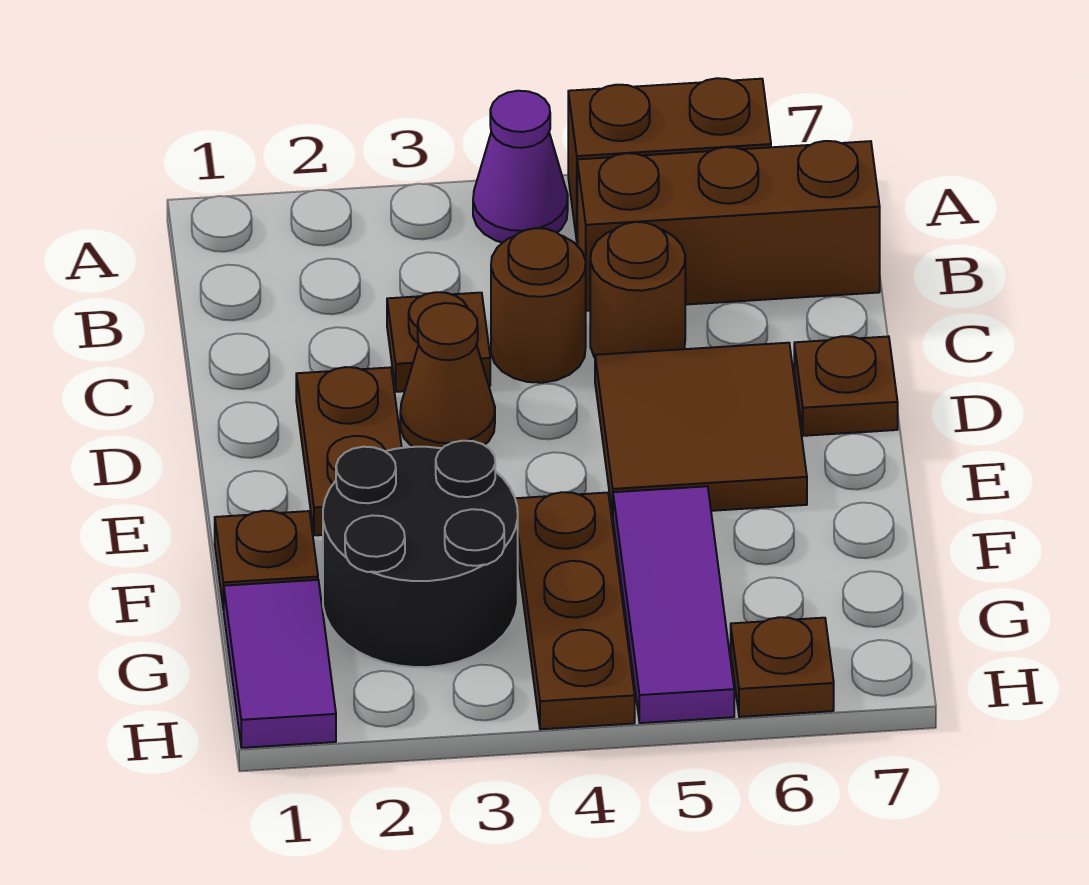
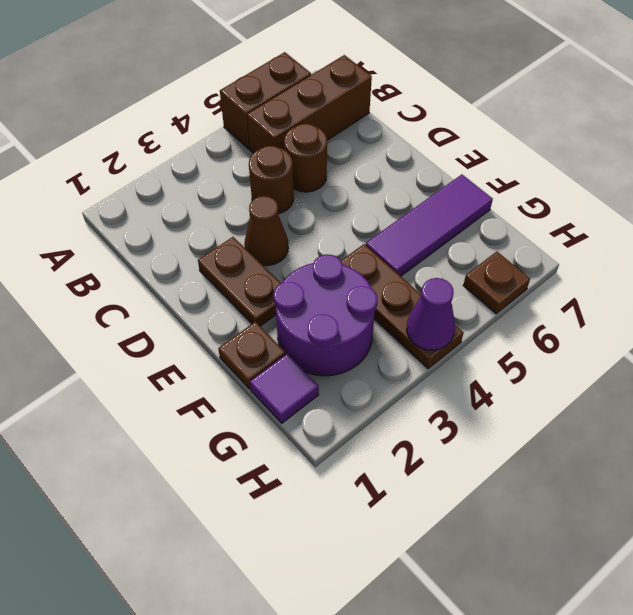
purple 1x1 cone [473,91,568,243] -> purple 1x1 cone moved to [407,278,455,350]
brown 1x1 plate [387,292,490,392] -> none
brown 2x2 tile [595,343,807,516] -> none
brown 1x1 plate [794,336,898,436] -> none
black 2x2 round brick [323,441,518,667] -> purple 2x2 round brick [274,254,377,376]
purple 1x3 tile [613,486,734,723] -> purple 1x3 tile turned to [366,174,493,276]
purple 1x2 tile [224,580,336,748] -> purple 1x1 tile [250,354,319,423]

